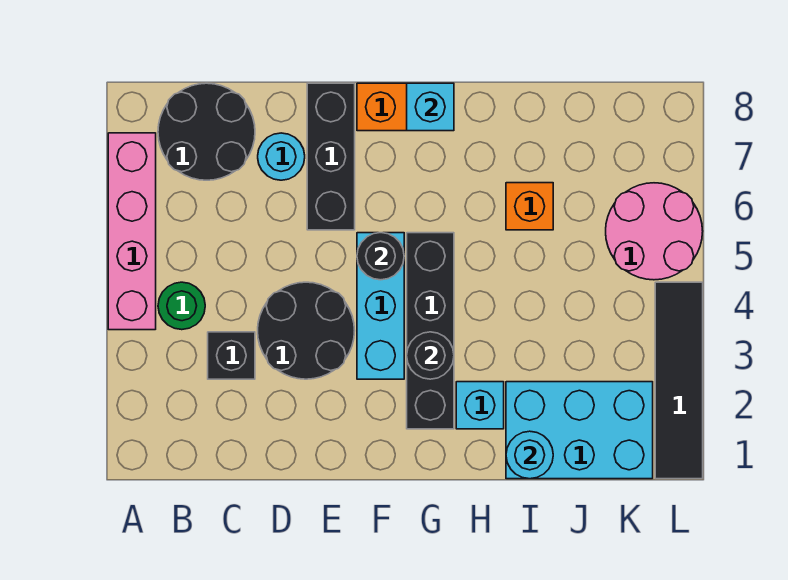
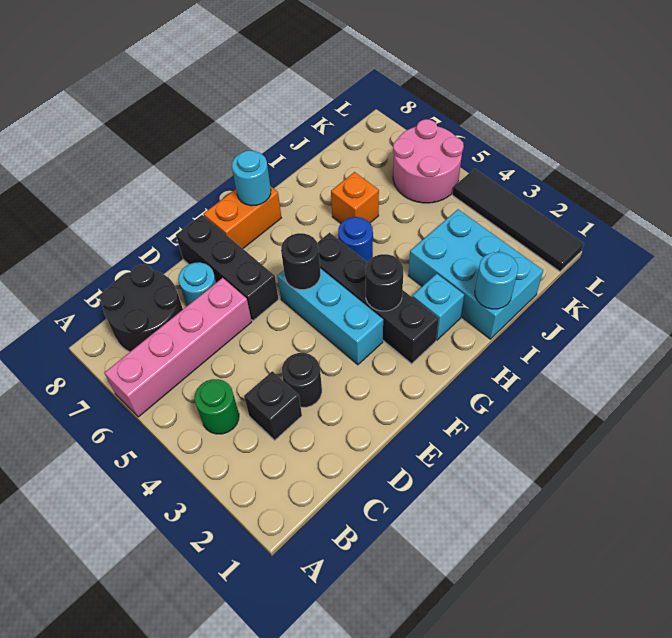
pink 1x4 brick [108,133,156,330] -> pink 1x4 brick turned to [105,278,252,417]
black 2x2 round brick [258,282,355,379] -> black 1x1 round brick [282,353,322,407]
cyan 1x1 brick [407,83,454,131] -> cyan 1x1 round brick [232,151,271,206]
none -> blue 1x1 round brick [338,217,373,262]
cyan 2x3 brick [506,382,653,479] -> cyan 2x3 brick turned to [408,209,543,339]

